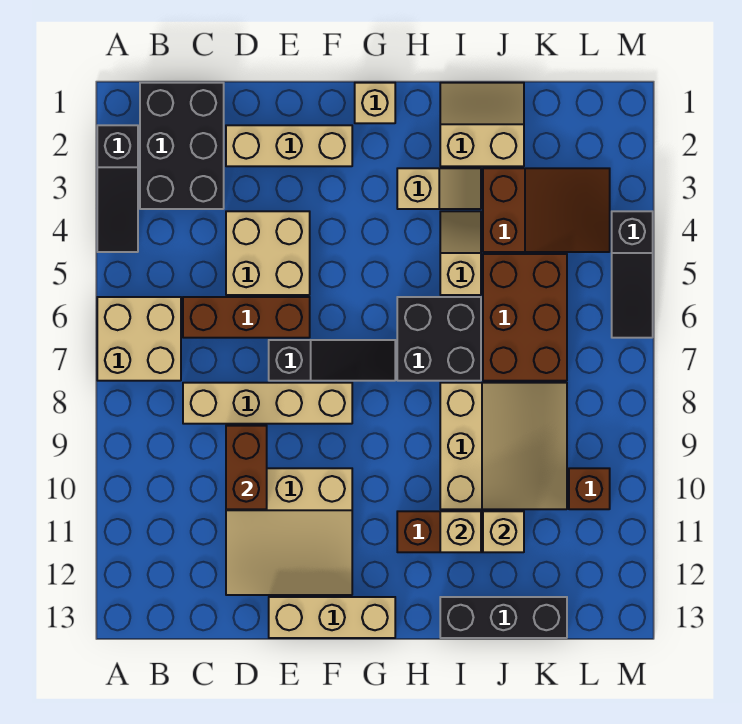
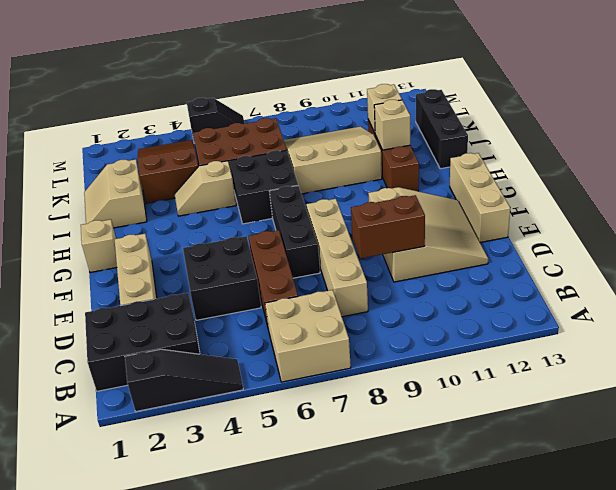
tan 2x2 brick [226,211,310,295] -> black 2x2 brick [183,236,261,320]
black 1x3 slope [269,340,395,381] -> black 1x3 brick [269,186,320,278]
tan 1x2 slope [397,168,481,209] -> none
brown 1x1 brick [569,468,610,509] -> none
black 1x3 slope [612,211,653,338] -> black 1x2 slope [187,97,245,143]

